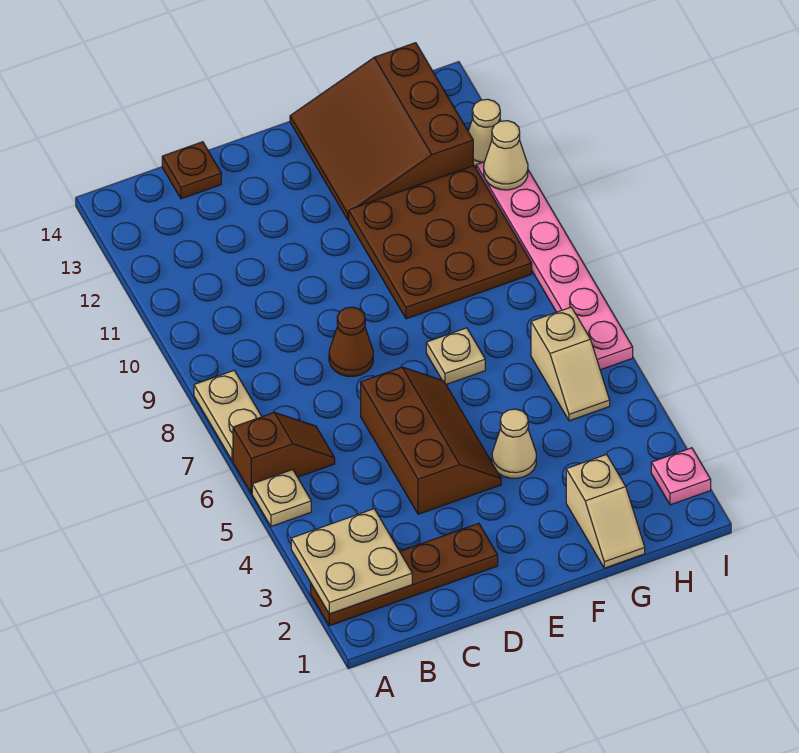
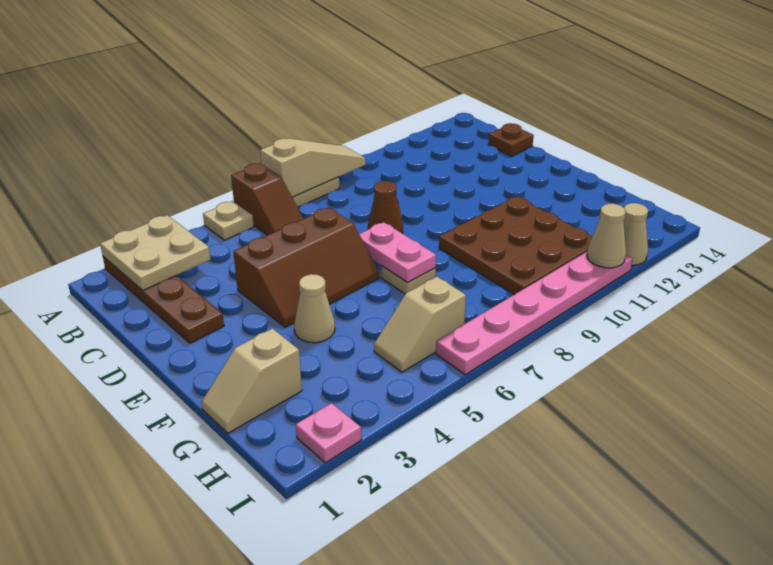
none -> tan 1x3 slope [260,138,366,197]
none -> pink 1x2 plate [359,222,436,283]
brown 3x3 slope [290,43,473,219] -> none

